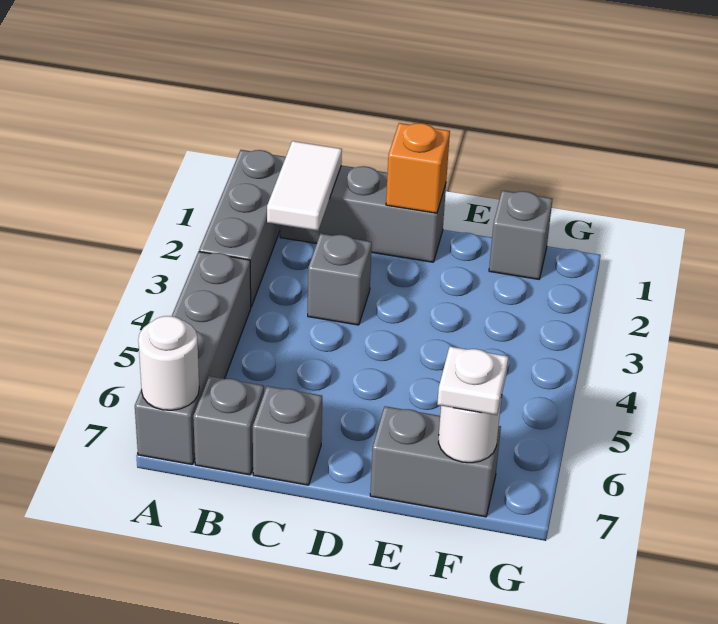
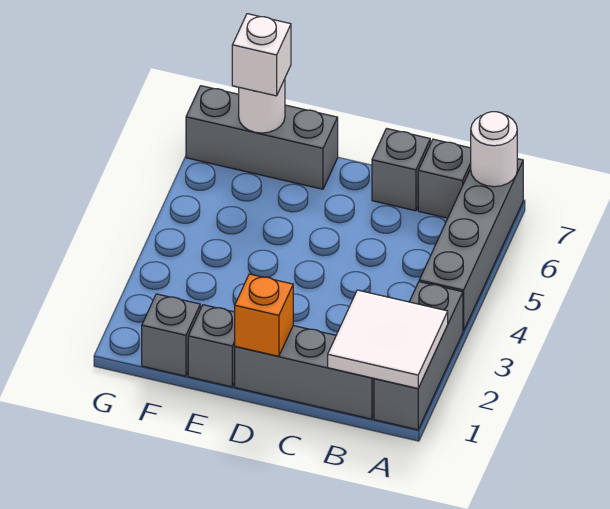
white 1x2 tile [267,141,342,231] -> white 2x2 tile [328,290,448,388]
grey 1x1 brick [308,234,372,325] -> grey 1x1 brick moved to [188,305,235,387]
grey 1x2 brick [370,406,501,517] -> grey 1x3 brick [186,86,338,189]
white 1x1 plate [437,347,508,415] -> white 1x1 brick [232,14,291,96]

